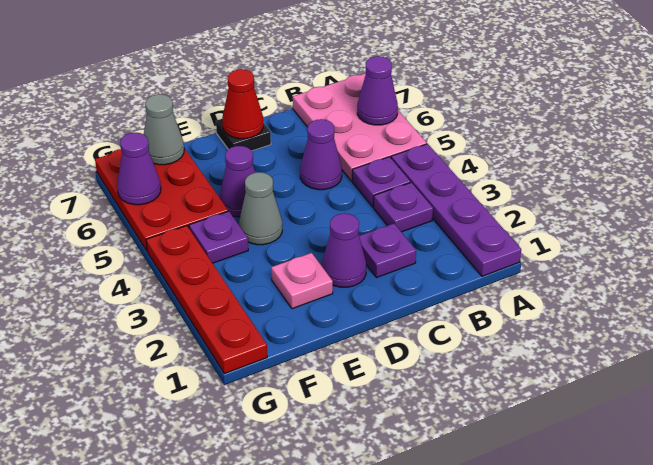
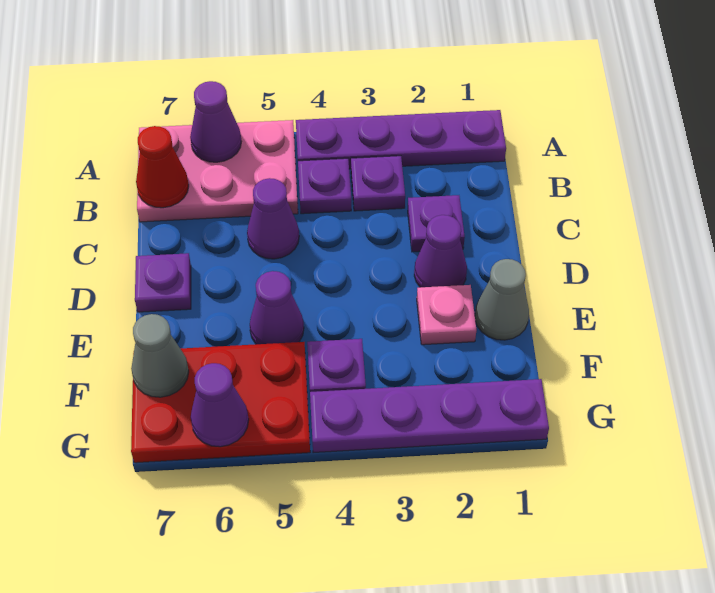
black 1x1 plate [216,119,271,151] -> purple 1x1 plate [135,253,191,312]
red 1x1 cone [222,69,263,139] -> red 1x1 cone moved to [136,126,189,208]
grey 1x1 cone [239,172,282,245] -> grey 1x1 cone moved to [475,259,529,340]
red 1x4 plate [146,226,267,374] -> purple 1x4 plate [310,379,549,453]

